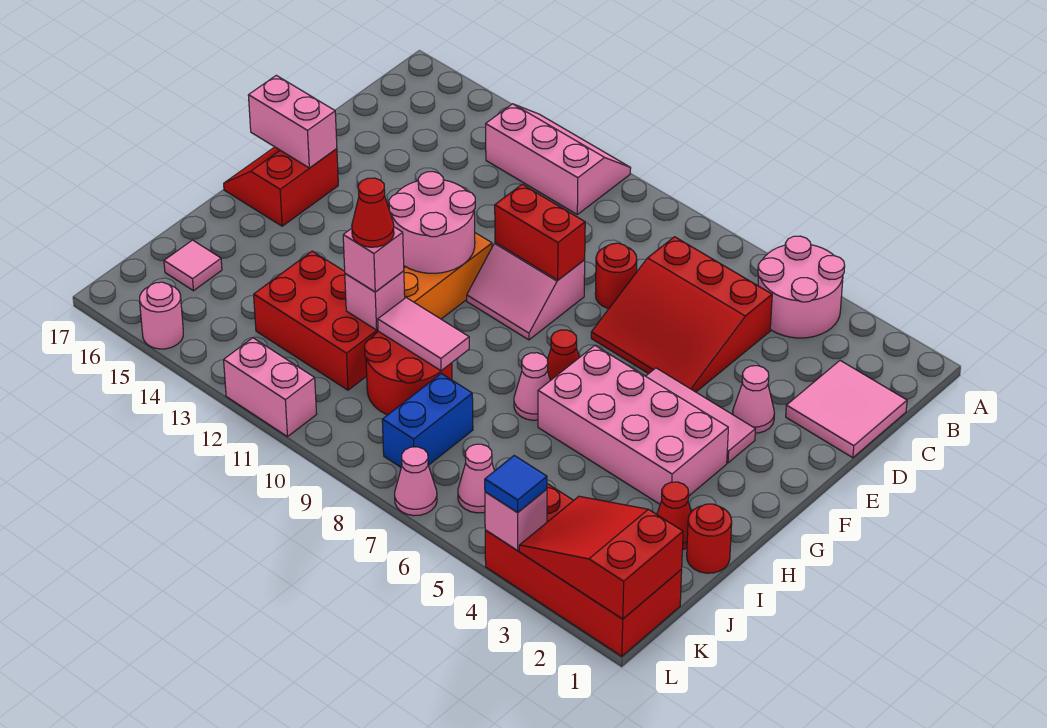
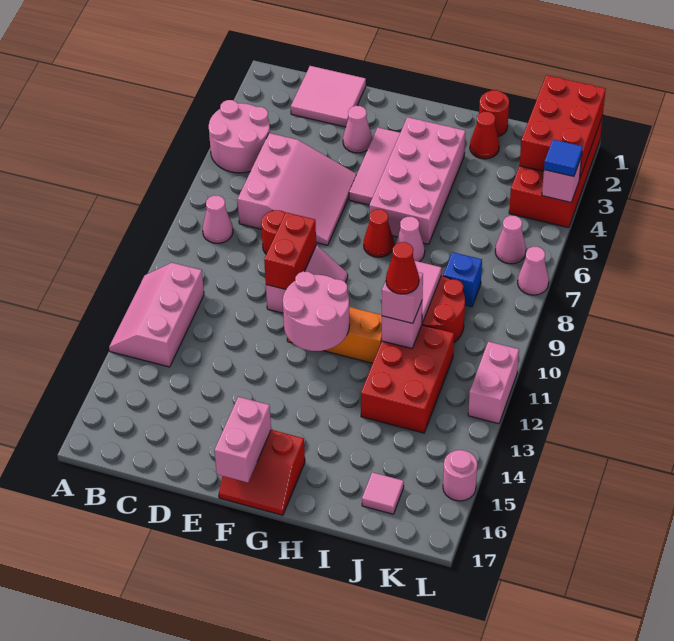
none -> pink 1x1 cone [203,196,233,243]
red 3x3 slope [591,237,772,392] -> pink 3x3 slope [237,133,357,245]
blue 1x2 brick [382,374,473,467] -> blue 1x1 brick [443,252,482,307]
red 2x3 slope [519,496,683,619] -> red 2x3 brick [519,75,606,179]

